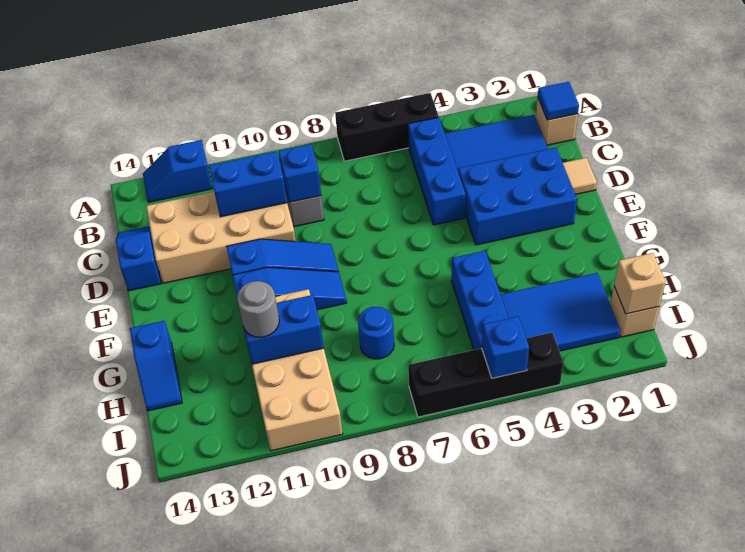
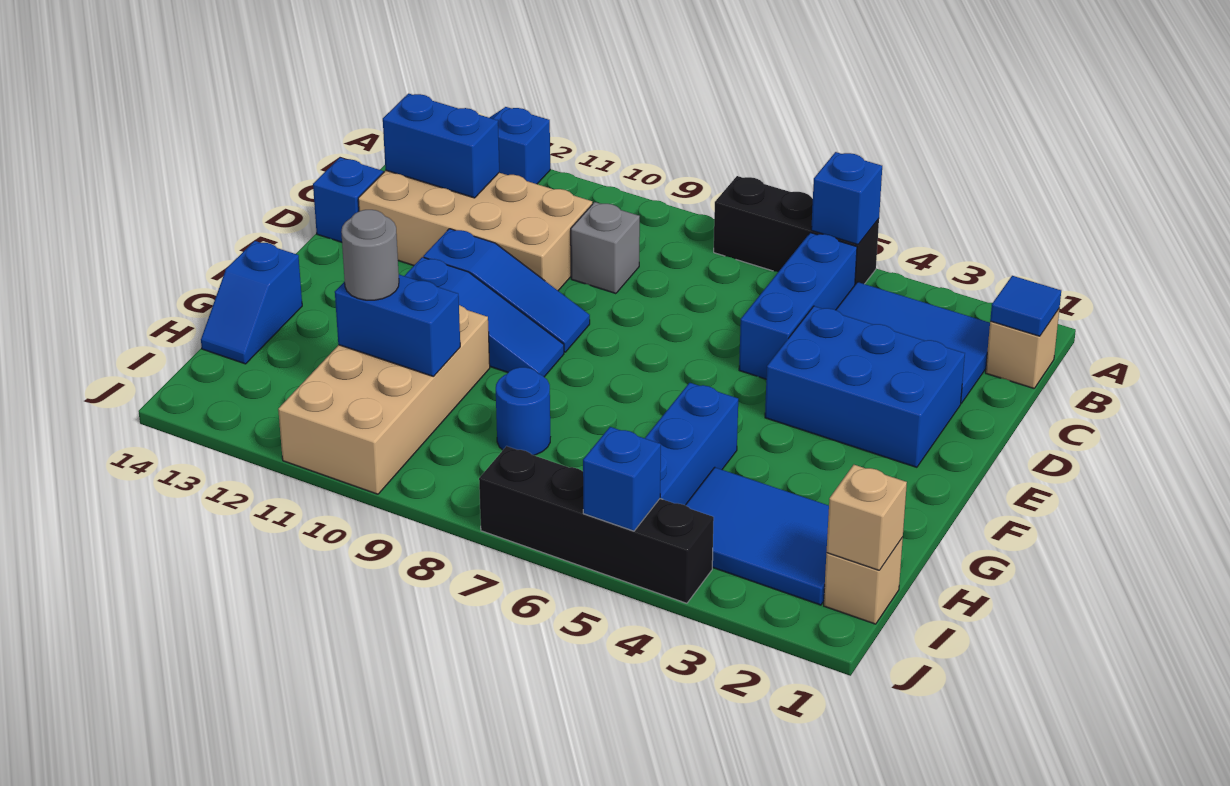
blue 1x1 brick [279,144,321,202] -> blue 1x1 brick moved to [811,152,882,245]
blue 1x2 brick [209,151,287,217] -> blue 1x2 brick moved to [383,94,499,198]
tan 1x1 tile [563,158,597,194] -> none

